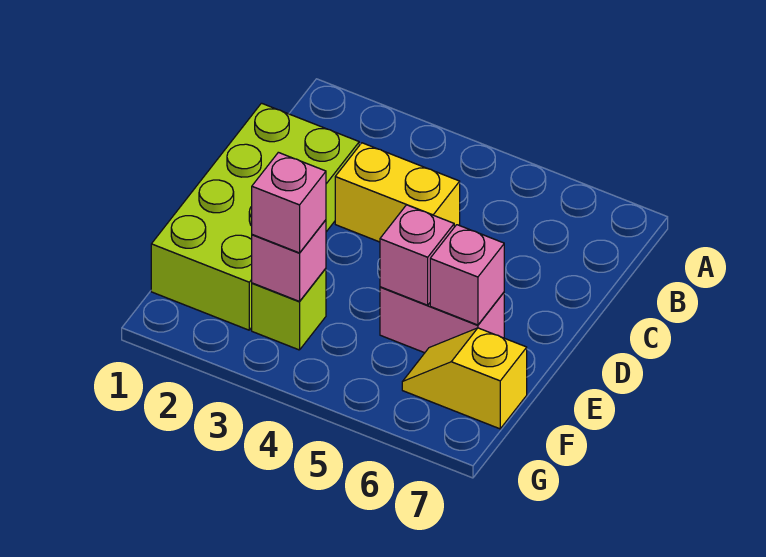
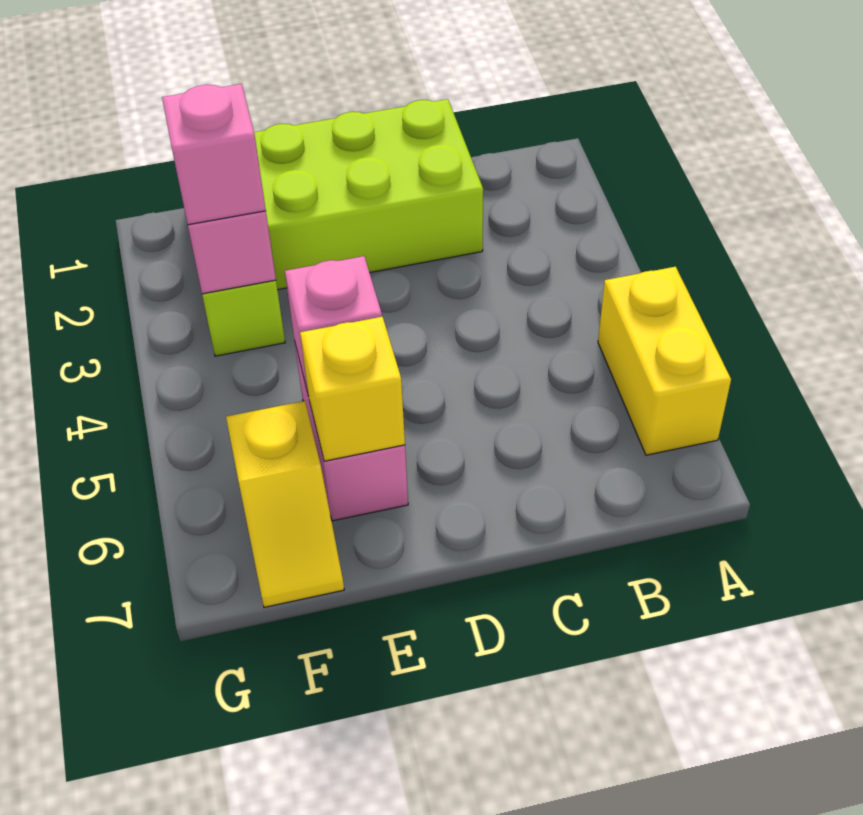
yellow 1x2 brick [335,143,460,242] -> yellow 1x2 brick moved to [598,267,731,455]
pink 1x1 brick [430,225,504,325] -> yellow 1x1 brick [300,317,405,461]
yellow 1x2 slope [402,328,527,429] -> yellow 1x2 slope turned to [226,401,344,607]

